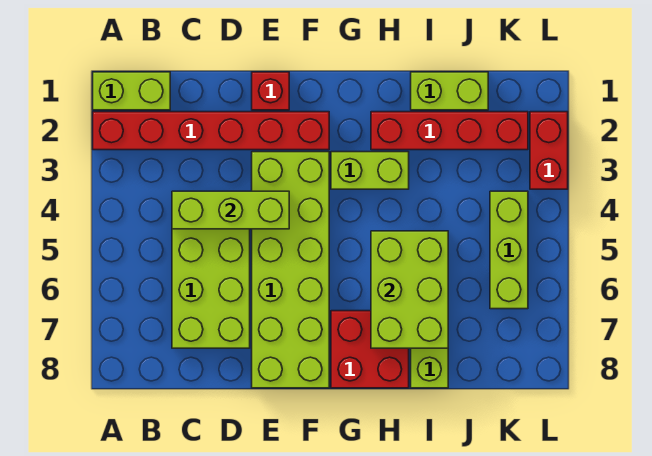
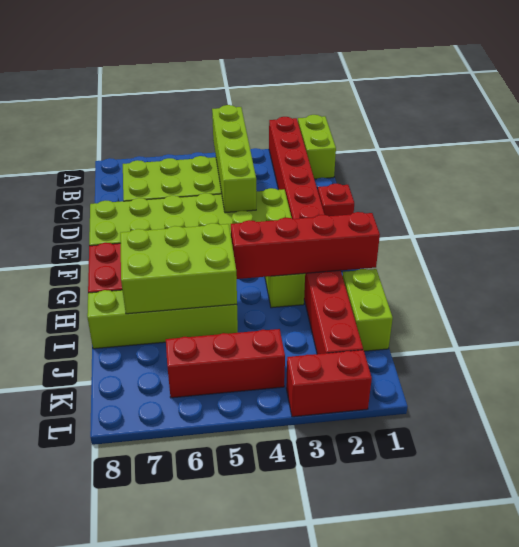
lime 1x3 brick [172,191,289,229] -> lime 1x4 brick [212,105,256,213]
none -> red 1x4 brick [231,212,380,279]
lime 1x3 brick [490,191,528,309] -> red 1x3 brick [166,329,285,398]

